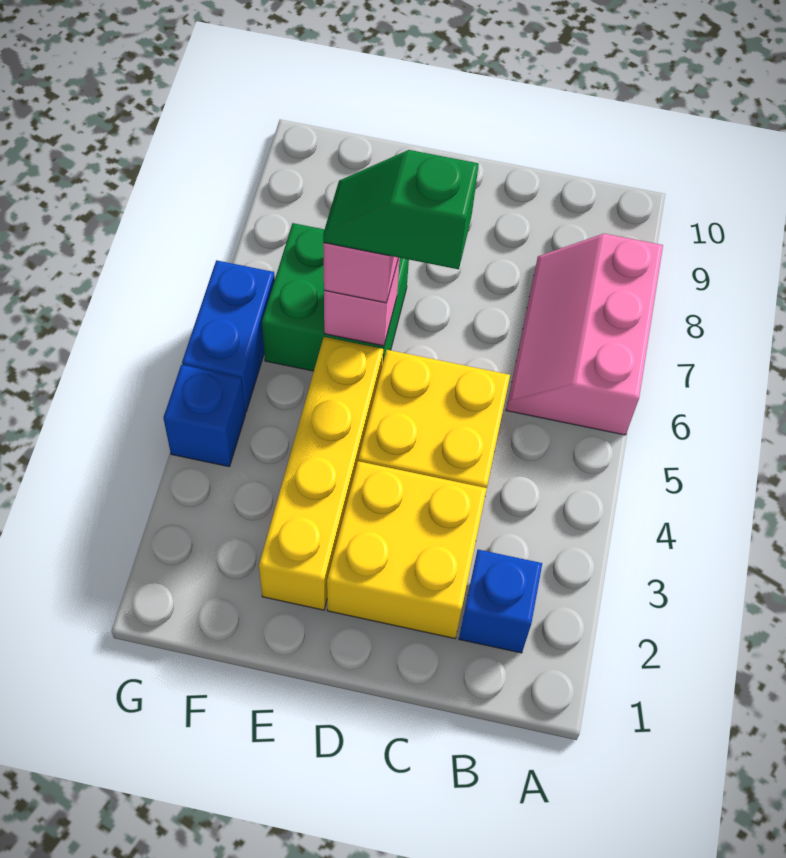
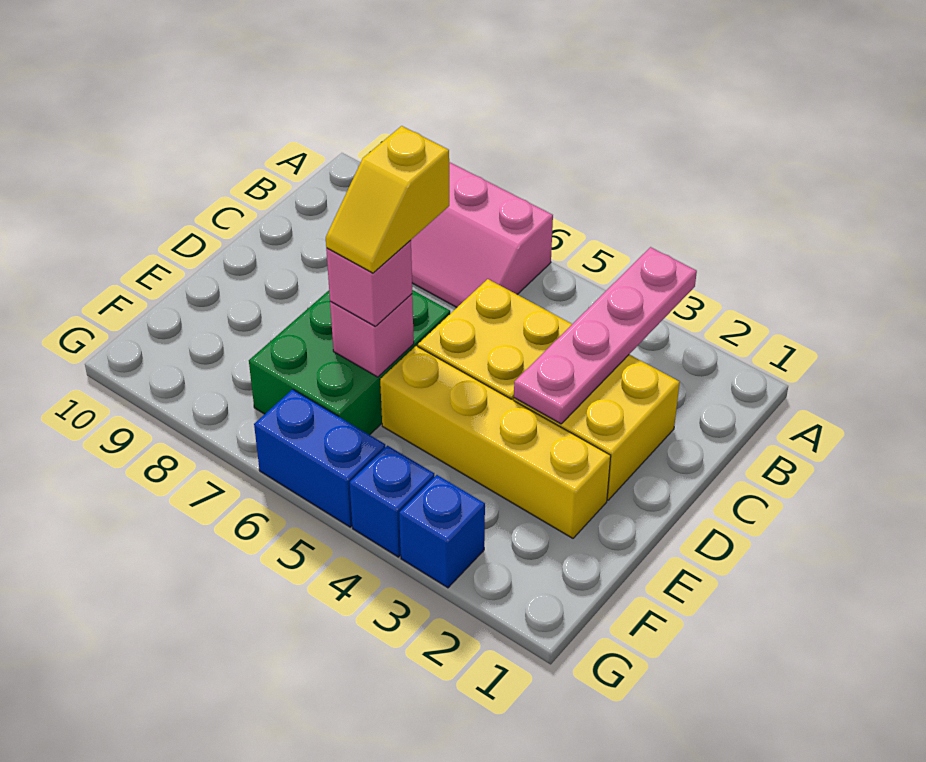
none -> pink 1x4 plate [514,247,697,424]
blue 1x1 brick [459,550,542,653] -> blue 1x1 brick moved to [399,475,485,588]
green 1x2 slope [323,150,479,269] -> yellow 1x2 slope [326,126,449,273]
green 2x2 brick [262,223,409,371] -> green 2x3 brick [249,290,450,435]

